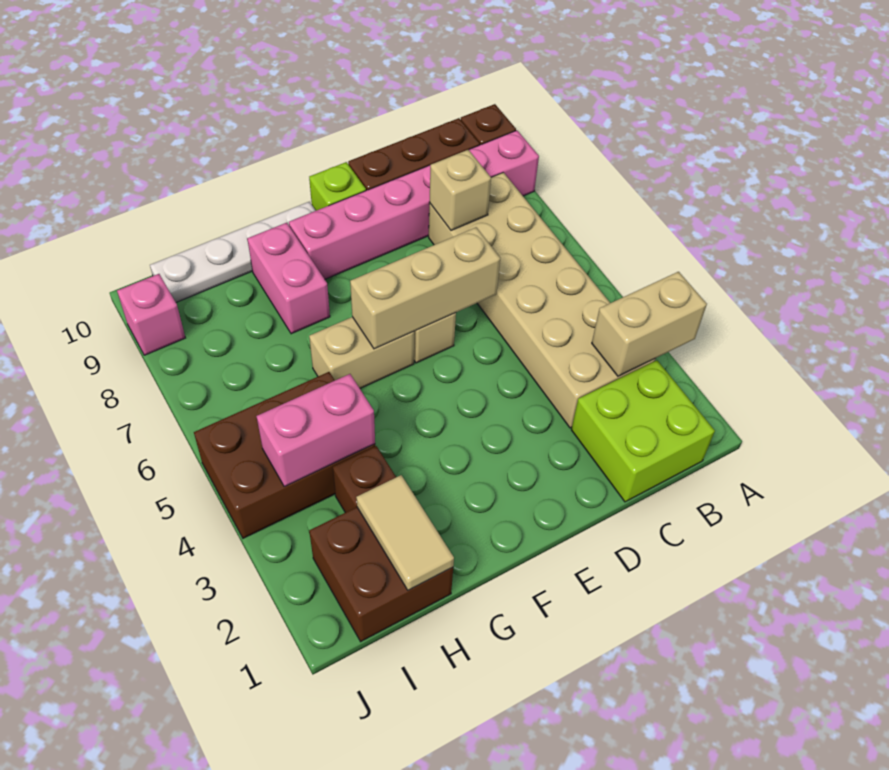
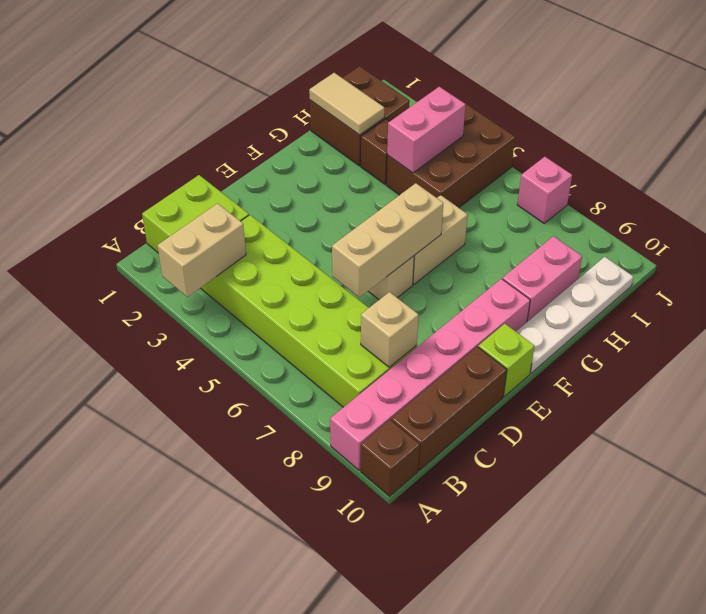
tan 2x6 brick [429,172,655,428] -> lime 2x6 brick [201,215,417,407]
pink 1x2 brick [247,223,330,334] -> pink 1x2 brick turned to [503,236,582,322]
pink 1x1 brick [117,274,185,355] -> pink 1x1 brick moved to [517,157,572,223]

